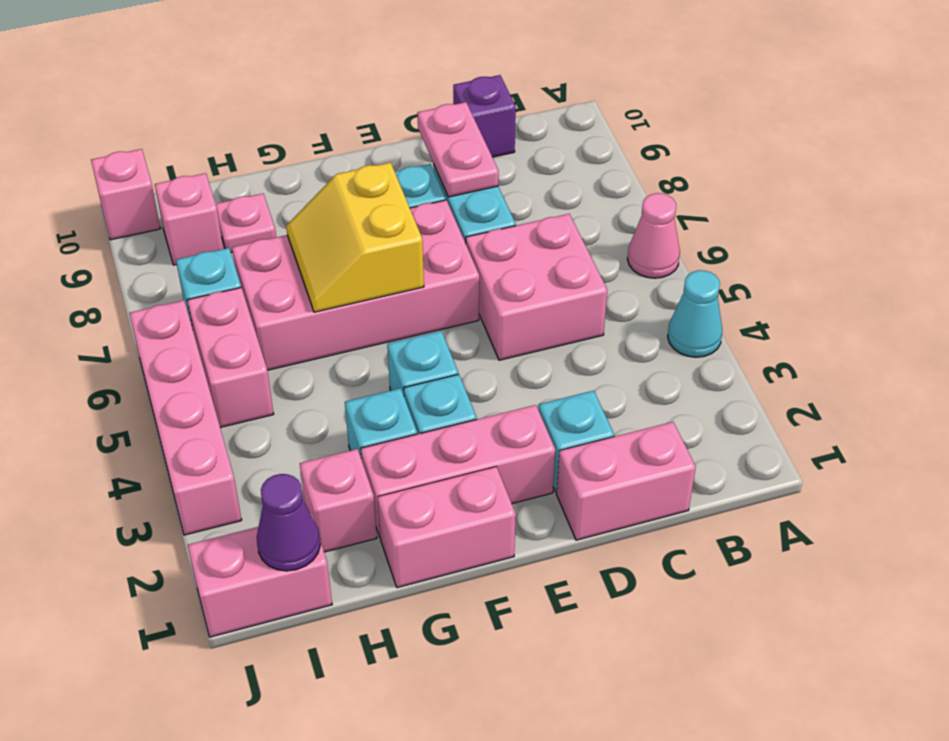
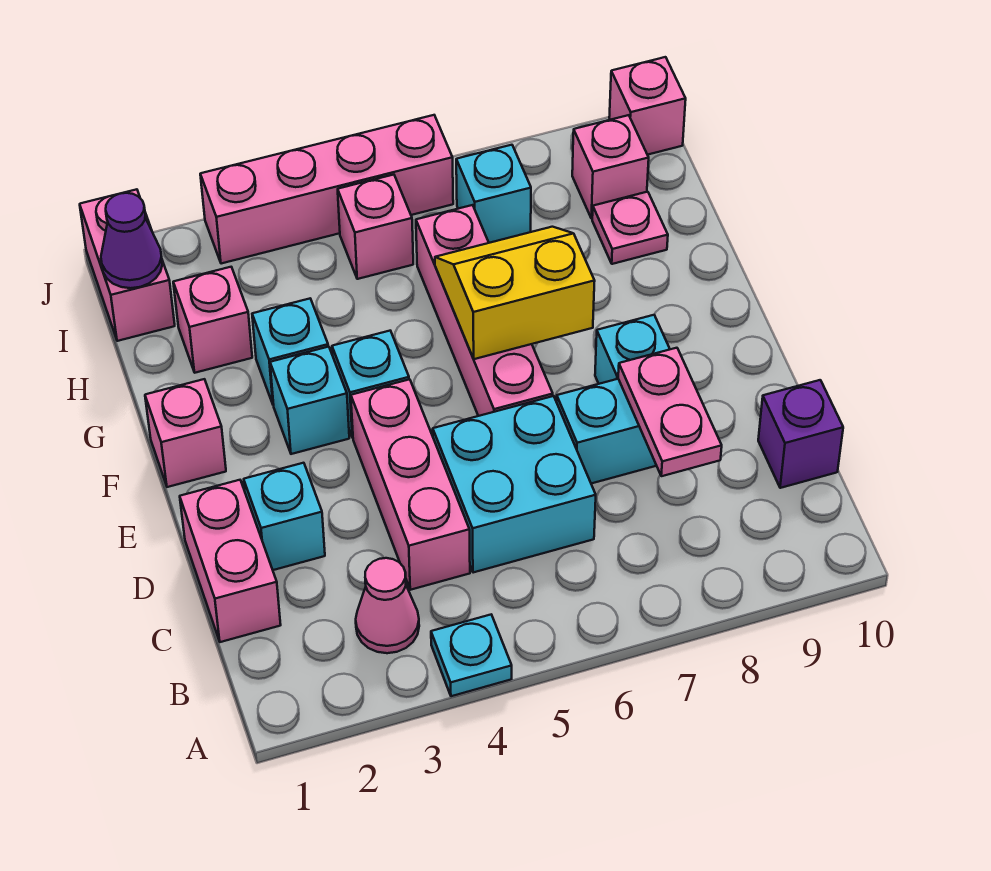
cyan 1x1 cone [668,270,722,357] -> cyan 1x1 plate [431,615,512,696]
pink 1x1 cone [627,193,680,278] -> pink 1x1 cone moved to [356,558,419,653]
pink 2x2 brick [466,214,607,360] -> cyan 2x2 brick [433,396,596,573]
pink 1x2 plate [417,102,499,197] -> pink 1x2 plate turned to [618,348,722,476]
pink 1x3 brick [361,405,555,537] -> pink 1x3 brick moved to [351,379,470,590]
pink 2x4 brick [232,200,479,370] -> pink 1x4 brick [416,205,553,416]
pink 1x2 brick [377,467,516,588] -> pink 1x1 brick [145,379,226,487]
pink 1x2 brick [187,287,274,427] -> pink 1x1 brick [338,175,413,279]

